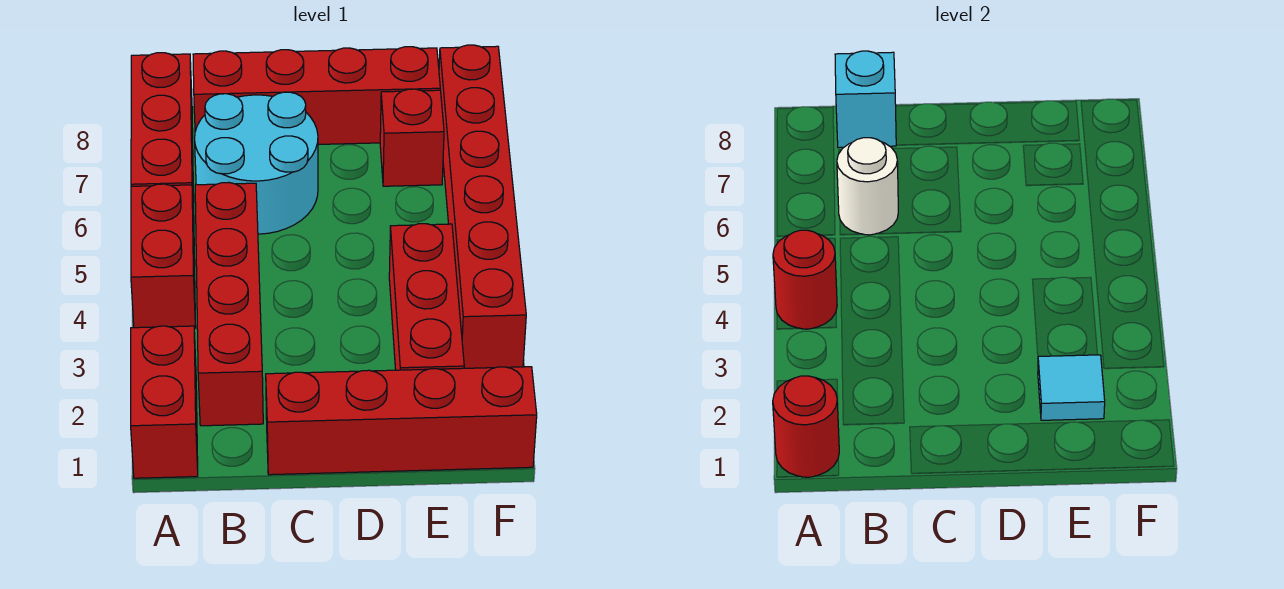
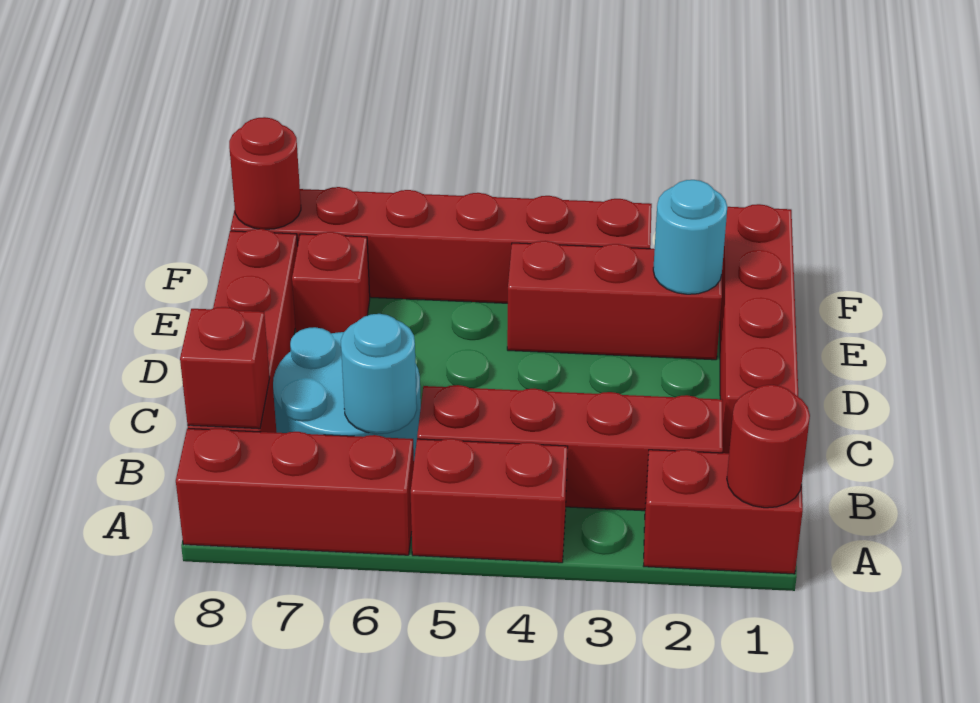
red 1x1 round brick [773,230,837,329] -> red 1x1 round brick moved to [229,117,301,229]
white 1x1 round brick [837,138,898,235] -> cyan 1x1 round brick [341,314,417,434]
cyan 1x1 brick [835,51,896,148] -> red 1x1 brick [180,307,270,429]
cyan 1x1 tile [1038,355,1105,420] -> cyan 1x1 round brick [653,180,727,294]

